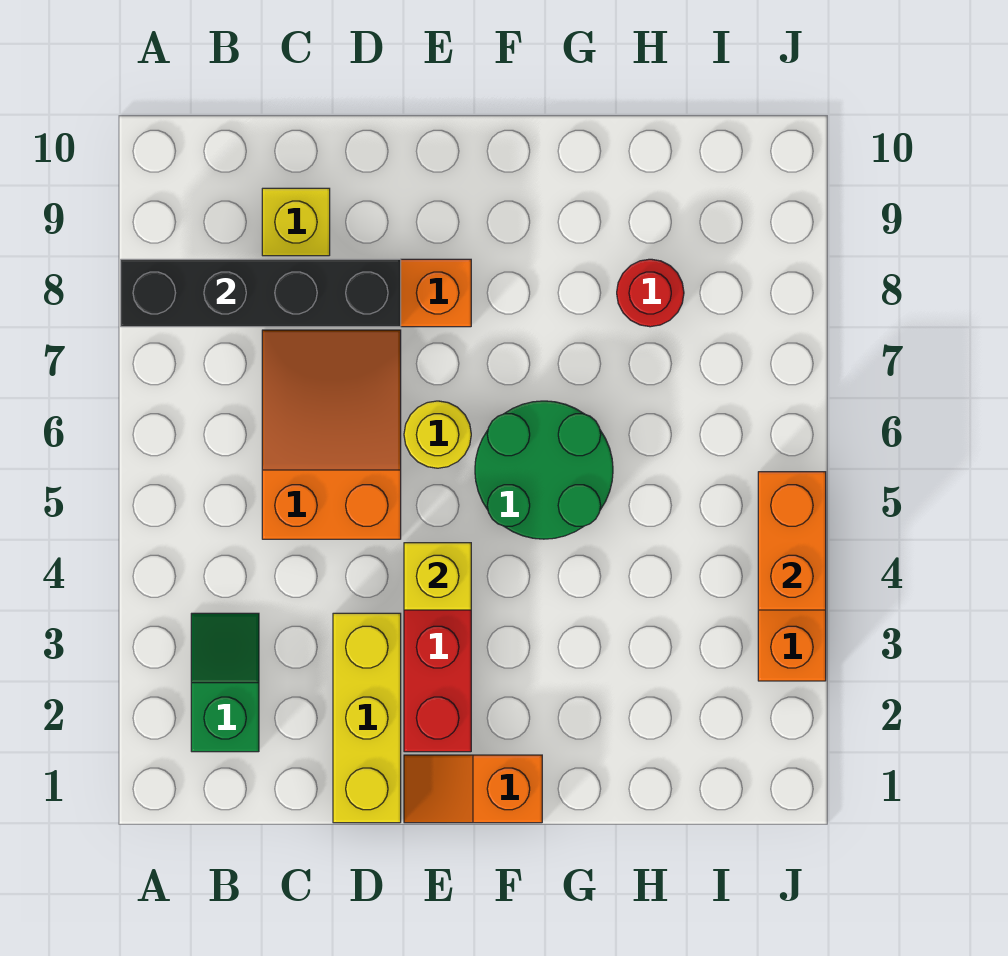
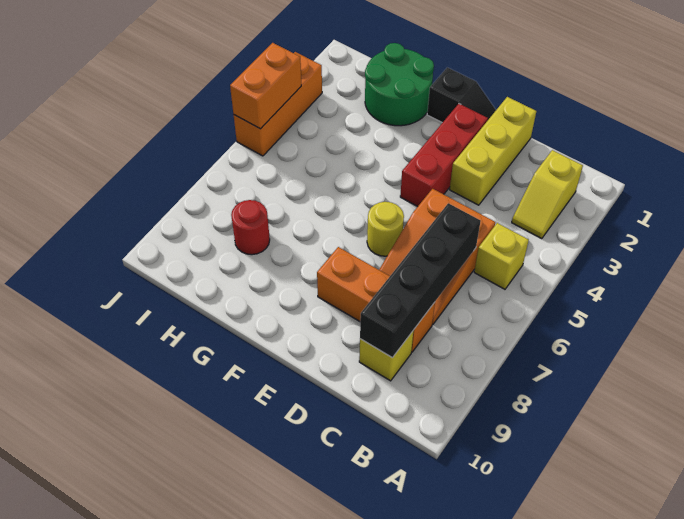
black 1x4 brick [121,259,401,327] -> black 1x4 brick turned to [360,203,481,357]
green 1x2 slope [191,613,259,752] -> yellow 1x2 slope [512,150,583,239]
orange 1x2 slope [404,755,542,823] -> black 1x2 slope [427,67,496,123]
yellow 1x1 brick [404,543,471,610] -> yellow 1x1 brick moved to [474,223,529,289]
green 2x2 round brick [475,401,613,539] -> green 2x2 round brick moved to [365,43,434,126]

